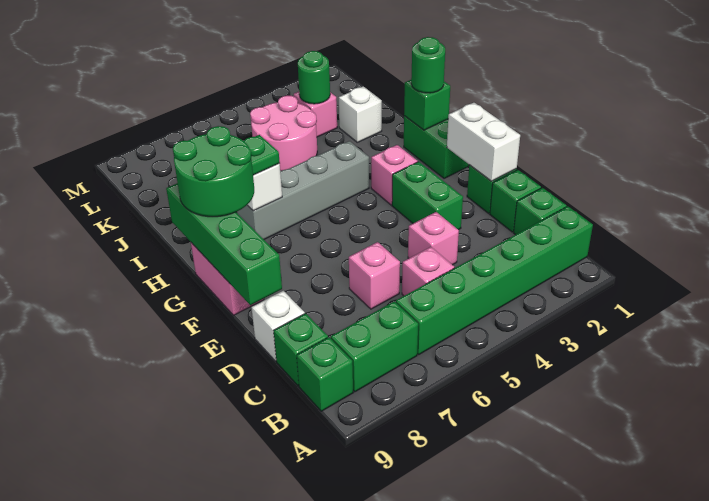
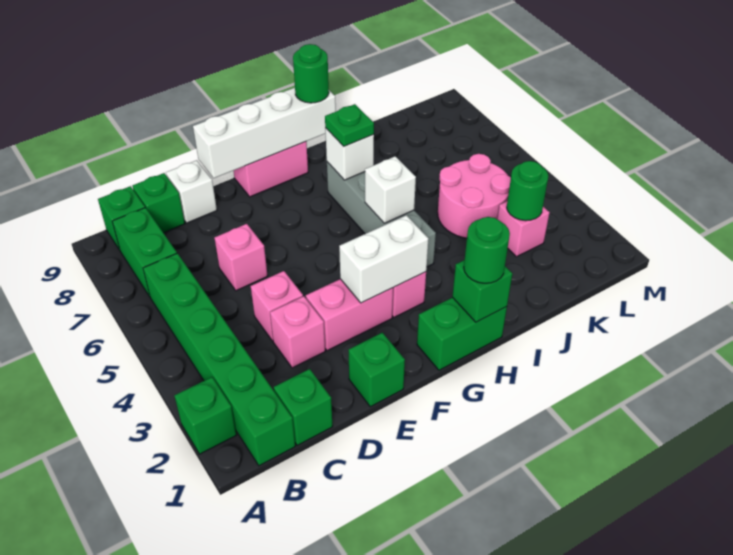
pink 1x1 brick [402,247,454,296] -> pink 1x1 brick moved to [270,296,325,368]
green 1x1 brick [490,170,541,232] -> green 1x1 brick moved to [174,377,236,454]
white 1x2 brick [447,103,520,181] -> white 1x2 brick moved to [339,215,429,303]
green 1x2 brick [392,162,463,230] -> pink 1x2 brick [306,279,393,351]
green 1x4 brick [166,183,282,305] -> white 1x4 brick [193,88,336,178]
green 2x2 round brick [173,126,254,217] -> green 1x1 round brick [293,44,329,103]
white 1x1 brick [339,86,382,142] -> white 1x1 brick moved to [365,156,416,223]

